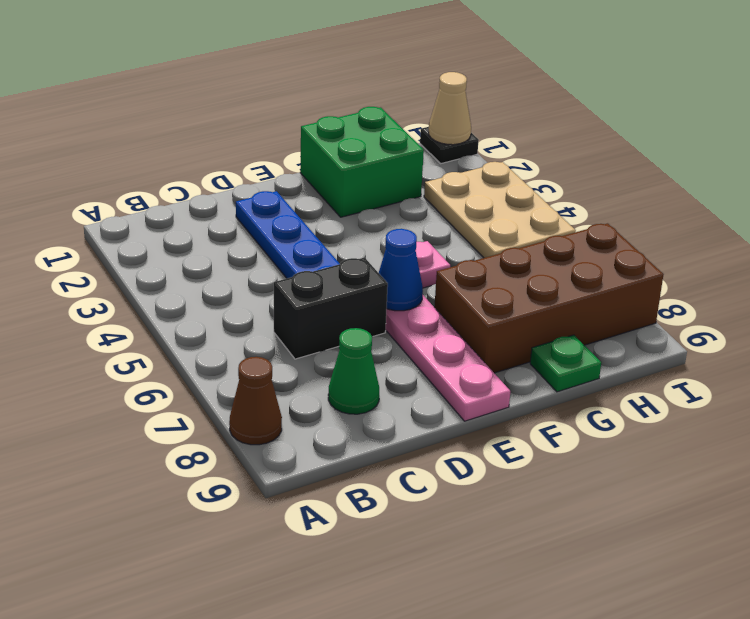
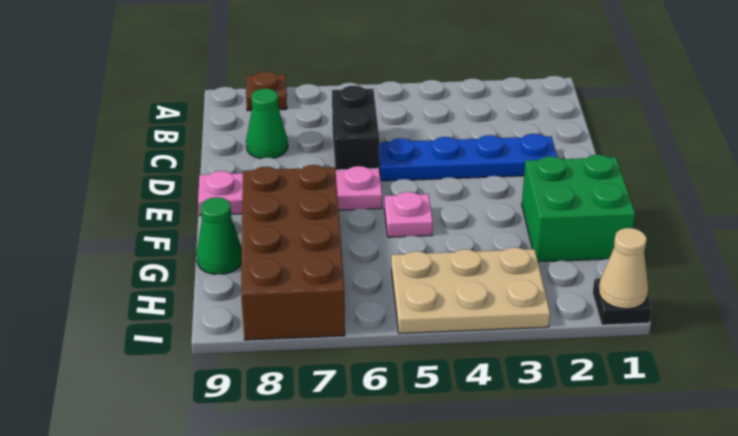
brown 1x1 cone [229,357,282,445] -> brown 1x1 plate [246,71,287,111]
blue 1x1 cone [379,229,423,311] -> none
green 1x1 plate [530,335,601,392] -> green 1x1 cone [196,197,242,274]

